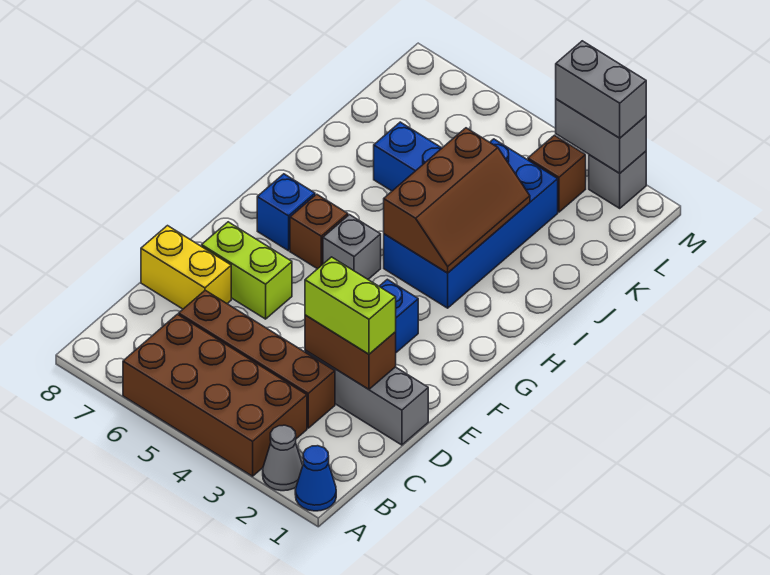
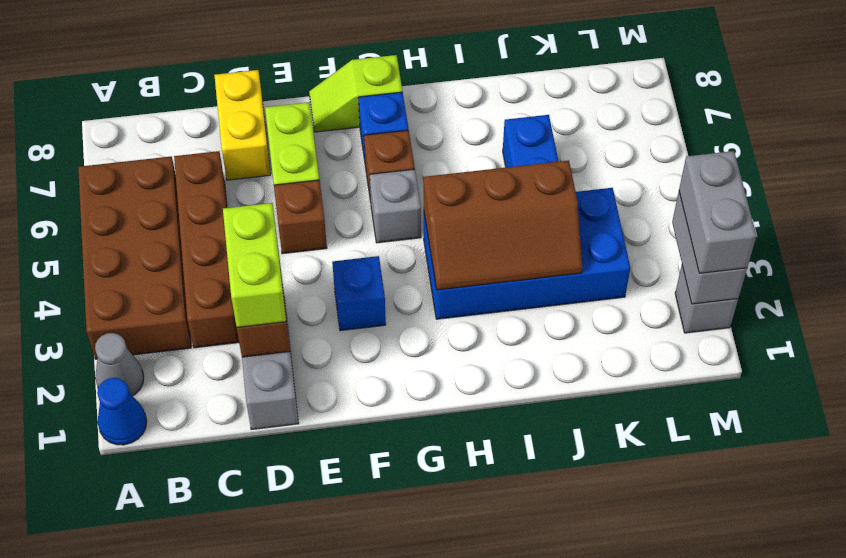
none -> lime 1x2 slope [309,55,402,132]
brown 1x1 brick [528,135,586,212] -> brown 1x1 brick moved to [274,180,327,254]

